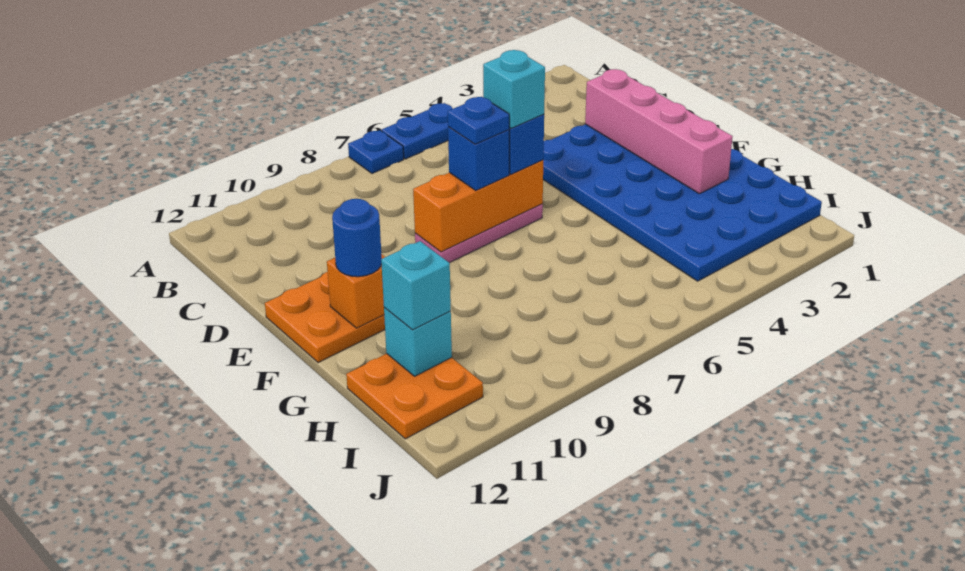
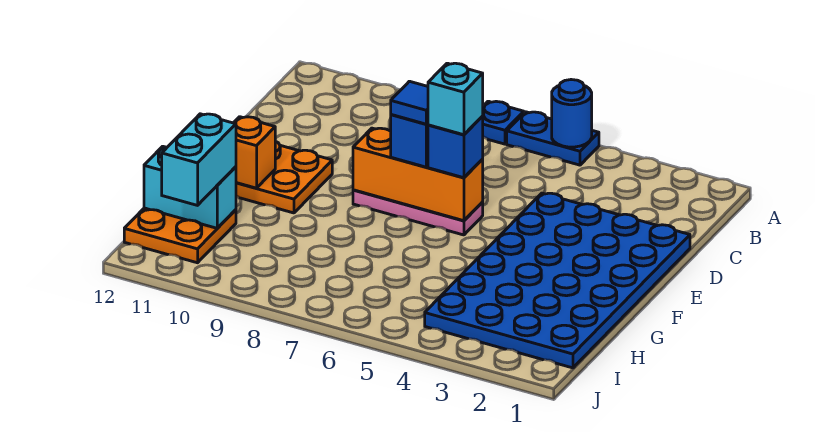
pink 1x4 brick [585,69,733,194] -> none
blue 1x1 plate [448,97,509,144] -> blue 1x1 tile [391,81,428,124]
blue 1x1 round brick [332,199,382,277] -> blue 1x1 round brick moved to [552,80,592,147]
cyan 1x1 brick [384,307,452,376] -> cyan 1x2 brick [144,146,236,228]
cyan 1x1 brick [381,241,451,330] -> cyan 1x2 brick [162,114,236,205]

